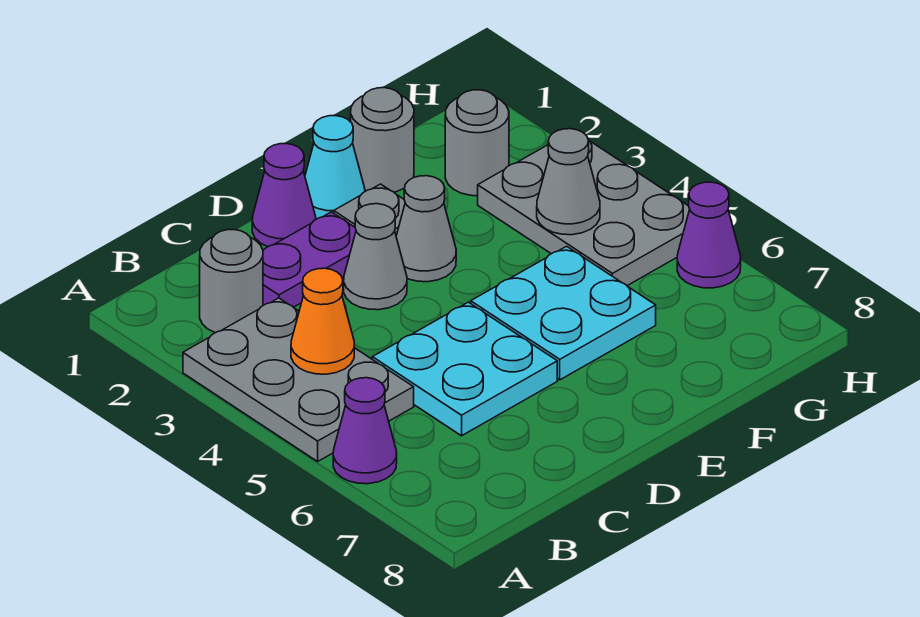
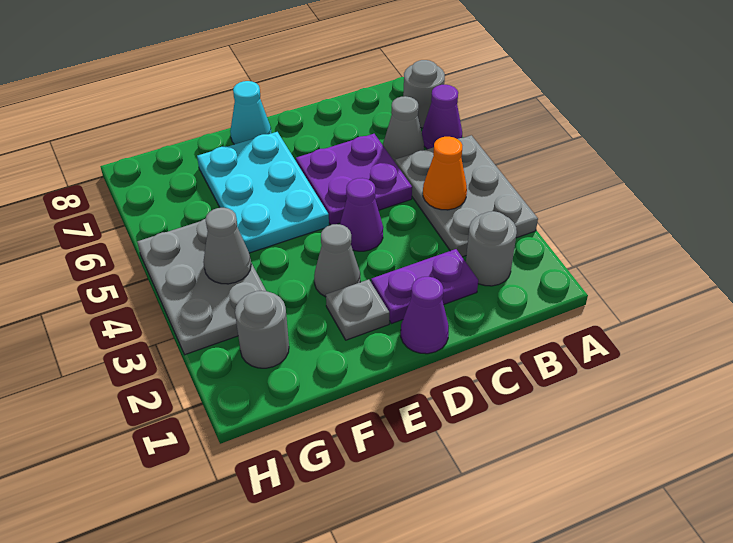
cyan 2x2 plate [372,302,557,436] -> purple 2x2 plate [296,134,412,225]
grey 1x1 cone [344,204,407,310] -> grey 1x1 cone moved to [383,96,424,162]
cyan 1x1 cone [305,116,365,219] -> cyan 1x1 cone moved to [230,81,271,144]
cyan 2x2 plate [471,246,656,380] -> cyan 2x3 plate [197,132,329,253]
grey 1x1 round brick [351,88,414,192] -> grey 1x1 round brick moved to [403,60,445,128]
purple 1x1 cone [677,182,741,288] -> purple 1x1 cone moved to [340,178,383,251]

